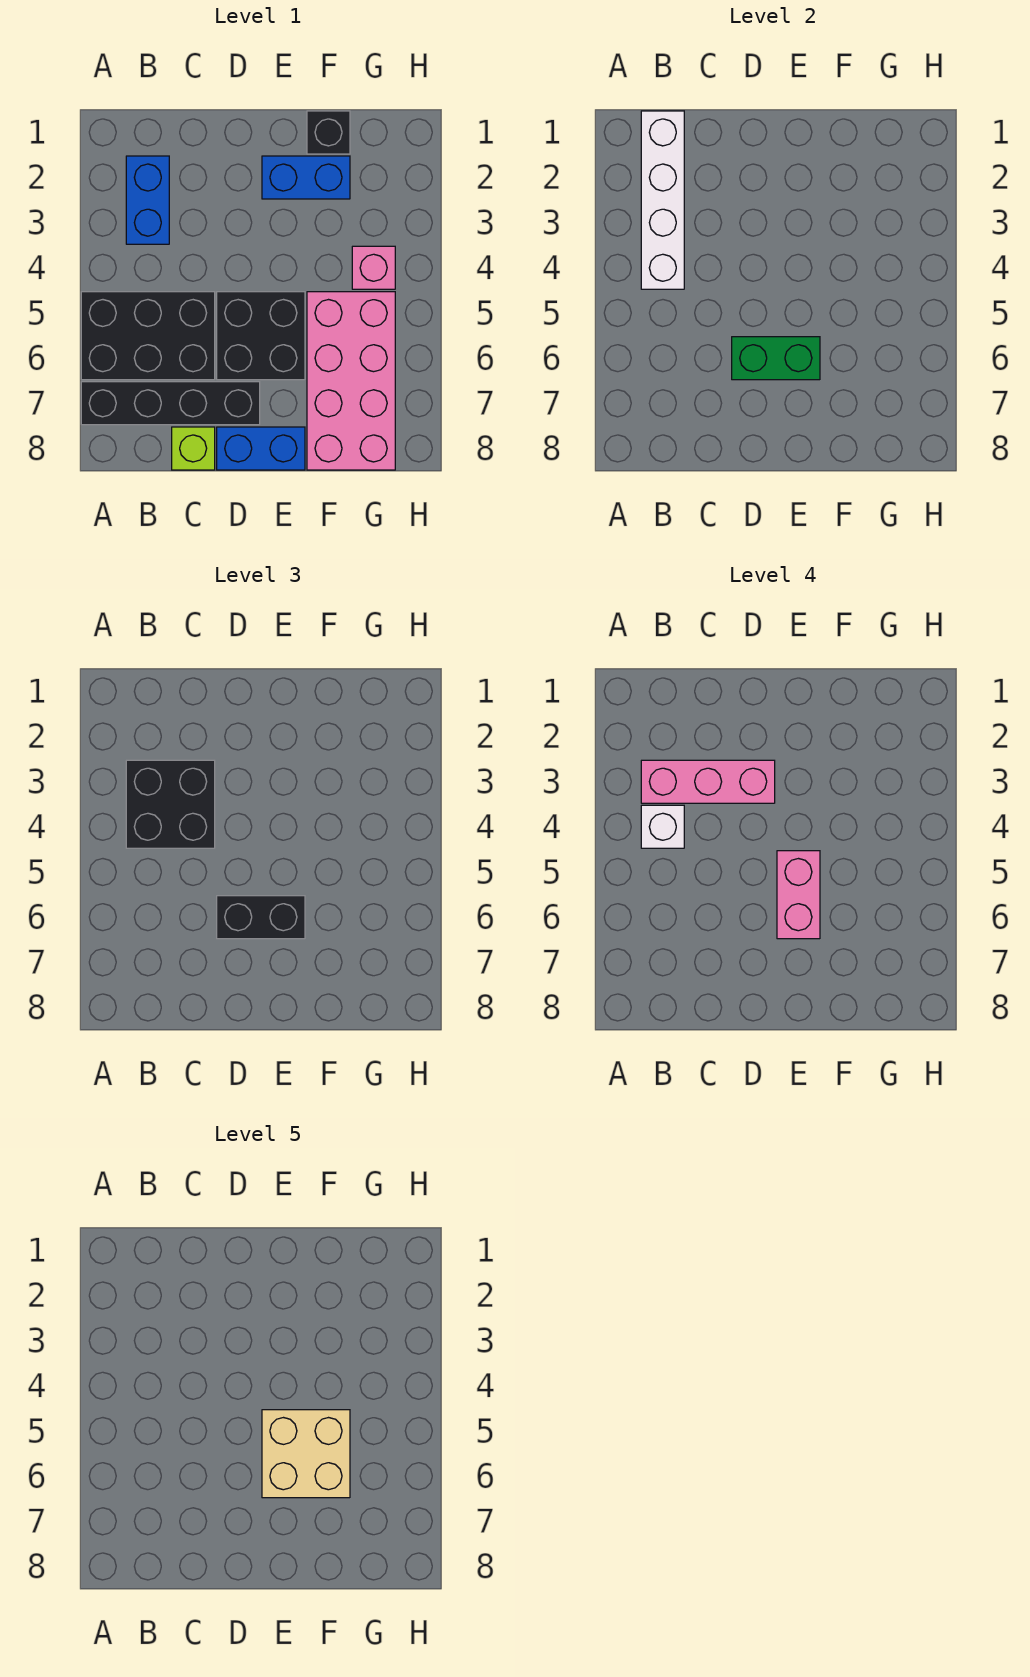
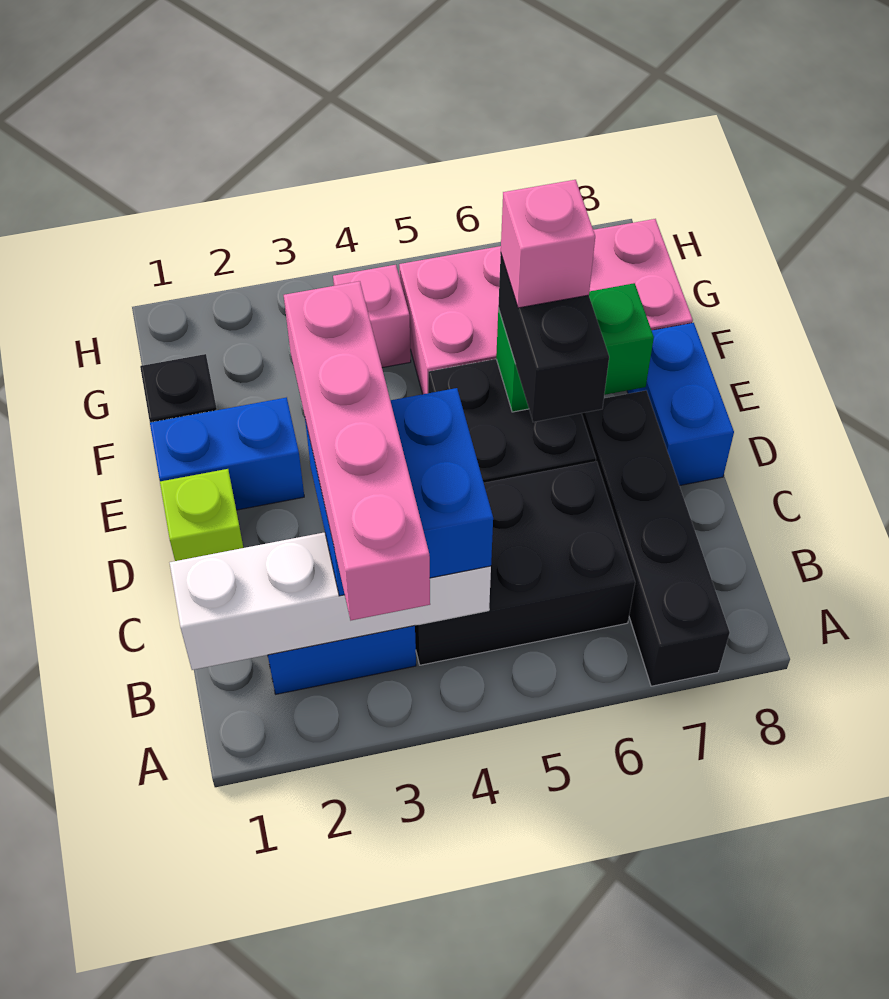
black 2x3 brick [81,292,215,380] -> black 2x3 brick turned to [415,461,635,665]
black 2x2 brick [126,760,215,848] -> blue 2x2 brick [305,388,493,596]
pink 1x3 brick [641,760,775,803] -> pink 1x4 brick [284,281,430,620]
white 1x1 brick [641,805,684,848] -> none
lime 1x1 brick [172,427,215,470] -> lime 1x1 brick moved to [160,469,243,561]
green 1x2 brick [732,337,820,380] -> green 1x2 brick turned to [496,283,654,412]
blue 1x2 brick [262,156,350,199] -> blue 1x2 brick turned to [150,397,304,510]
pink 1x2 brick [777,851,820,939] -> pink 1x1 brick [501,180,595,308]
tan 2x2 brick [262,1410,350,1498] -> none

